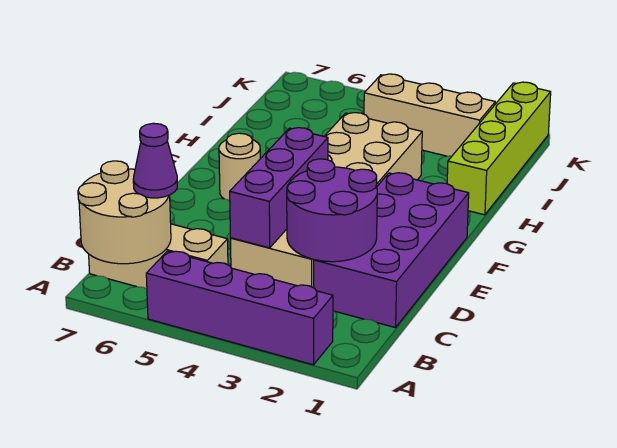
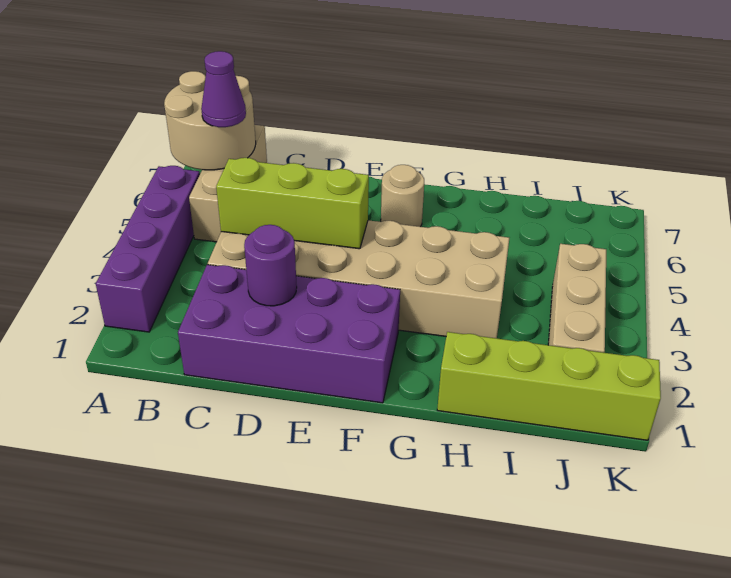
purple 2x2 round brick [287,159,377,262] -> purple 1x1 round brick [244,225,297,306]
purple 1x3 brick [230,128,328,248] -> lime 1x3 brick [216,158,369,249]

